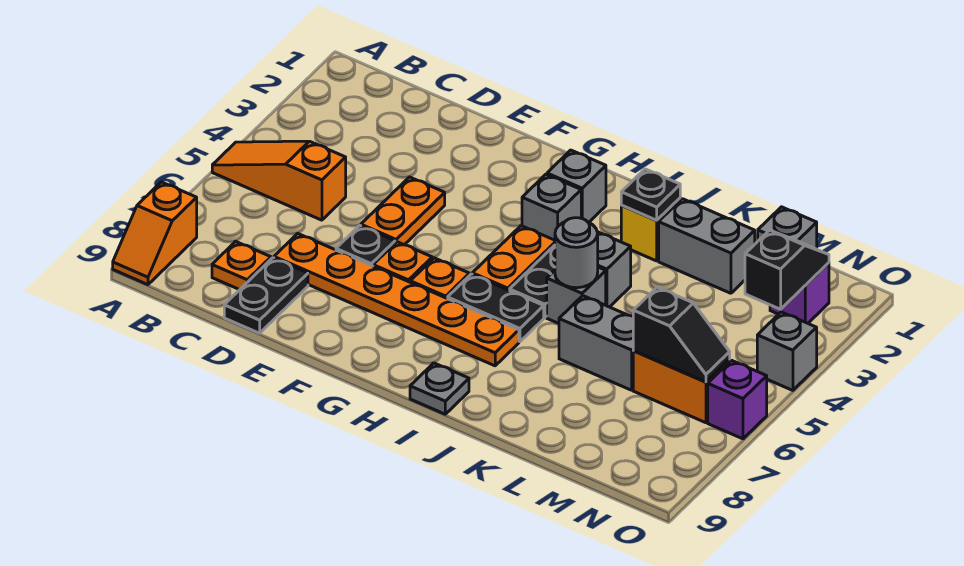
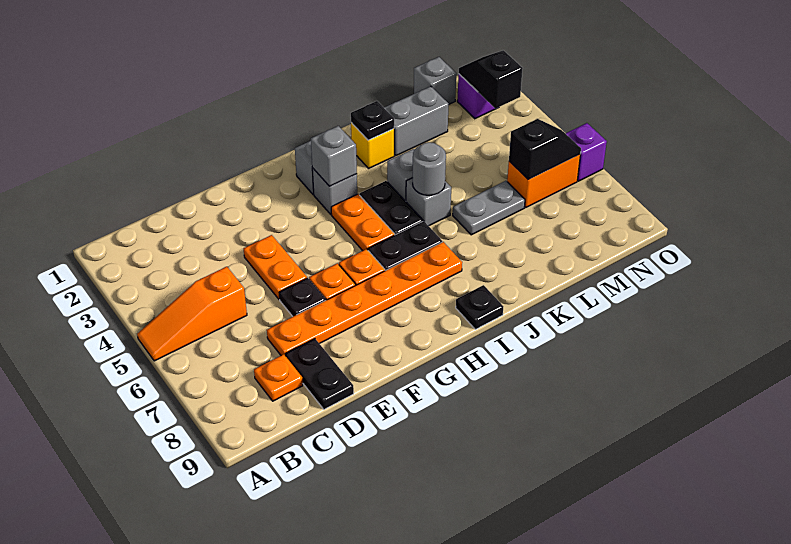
orange 1x2 slope [113,182,197,285] -> none
grey 1x1 plate [410,363,469,414] -> black 1x1 plate [456,285,503,329]
grey 1x2 brick [559,296,633,390] -> grey 1x2 plate [453,181,525,235]
grey 1x1 brick [757,312,817,390] -> grey 1x1 brick moved to [311,126,357,186]

